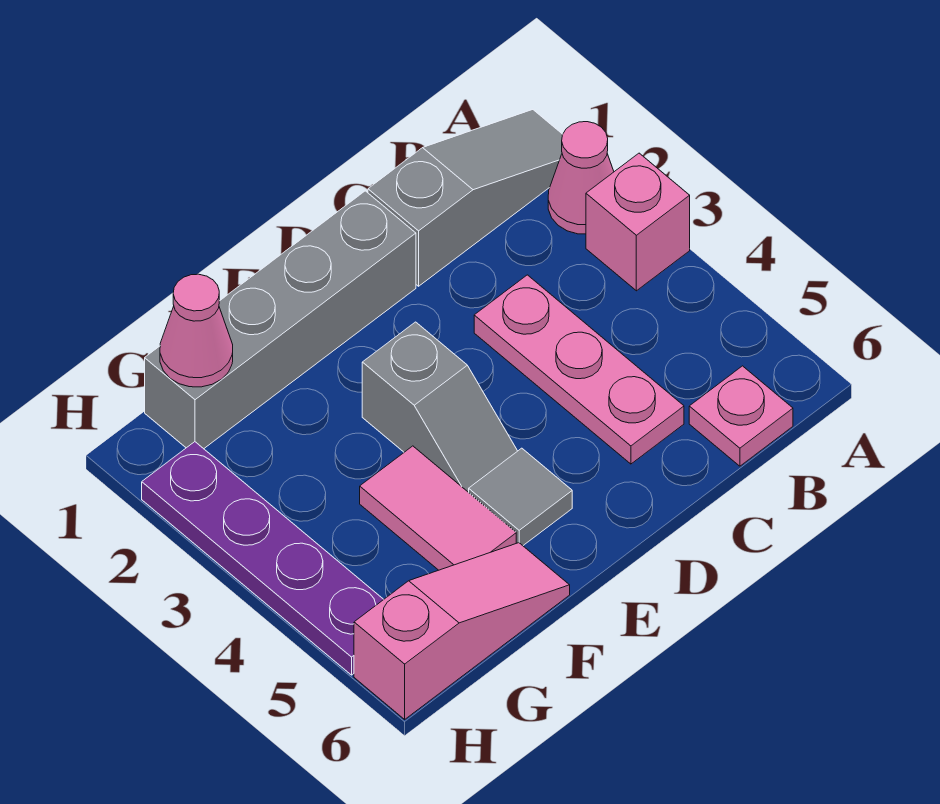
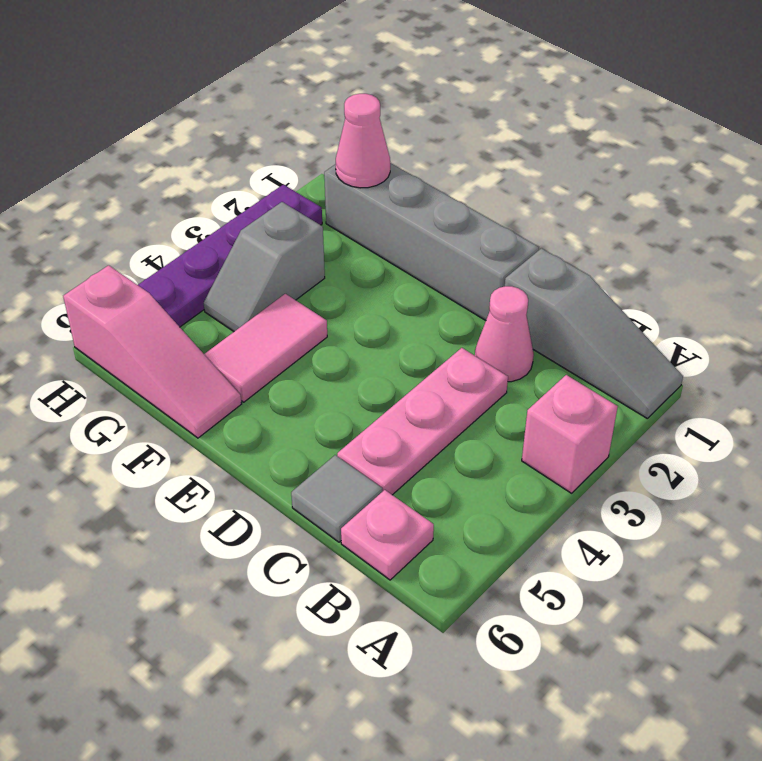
pink 1x1 cone [548,122,614,234] -> pink 1x1 cone moved to [475,286,534,382]
grey 1x2 slope [362,322,517,492] -> grey 1x2 slope moved to [204,202,325,332]
grey 1x1 tile [469,448,572,545] -> grey 1x1 tile moved to [291,455,382,542]

